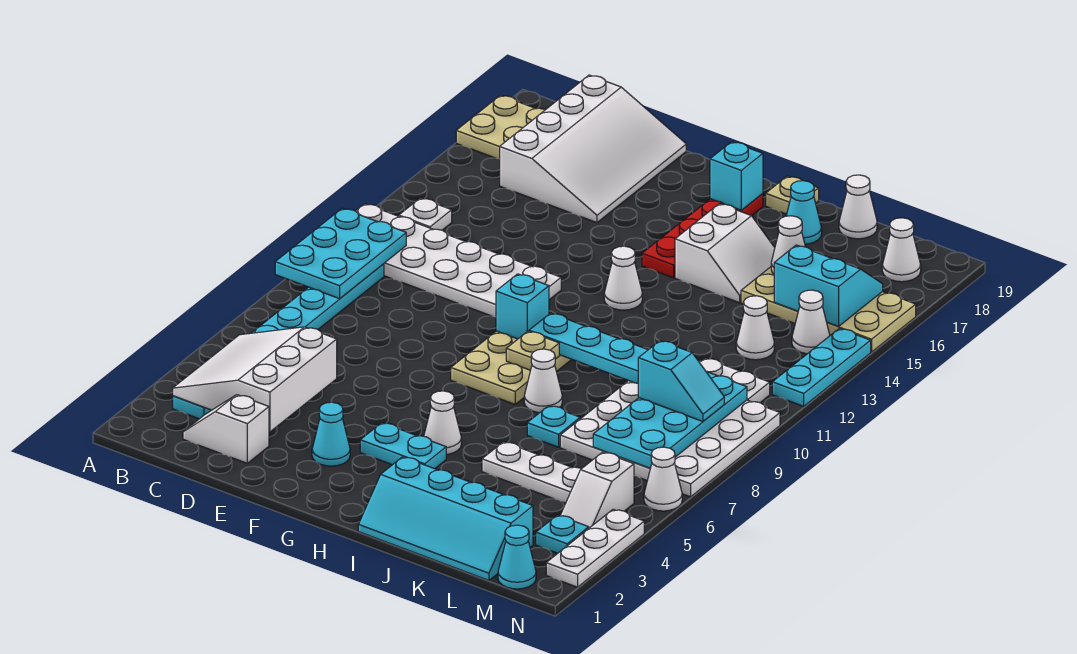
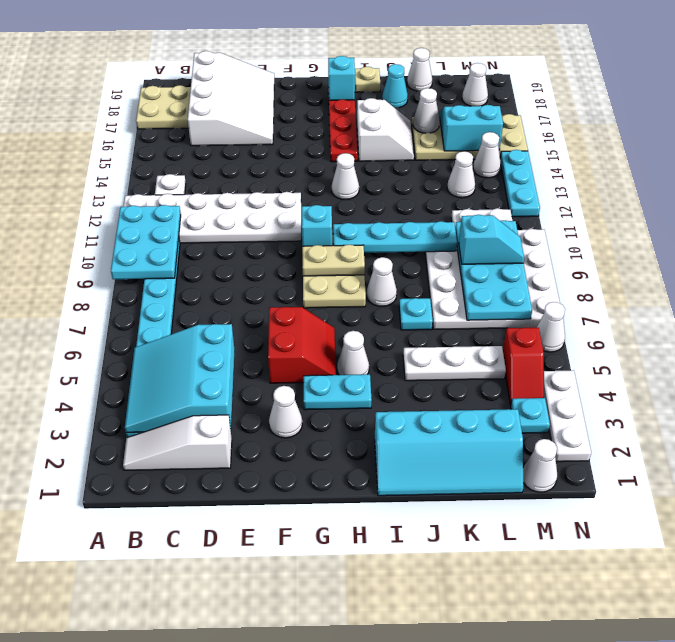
white 3x3 slope [173,327,337,432] -> cyan 3x3 slope [125,324,235,433]
white 1x2 slope [183,395,269,463] -> white 1x3 slope [123,415,232,470]
cyan 1x1 cone [312,402,350,466] -> white 1x1 cone [269,386,302,438]
none -> red 2x2 slope [268,307,336,383]
tan 1x1 plate [506,331,559,370] -> tan 1x2 plate [302,245,365,276]
cyan 1x1 cone [498,525,536,589] -> white 1x1 cone [523,439,557,492]
white 1x2 slope [560,452,634,528] -> red 1x2 slope [503,328,544,406]

